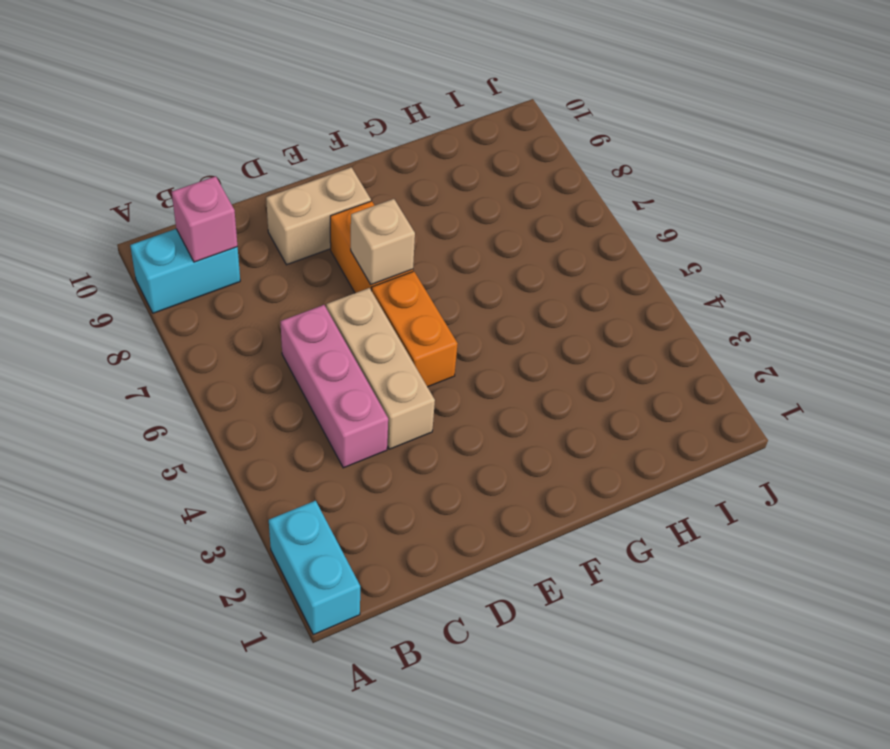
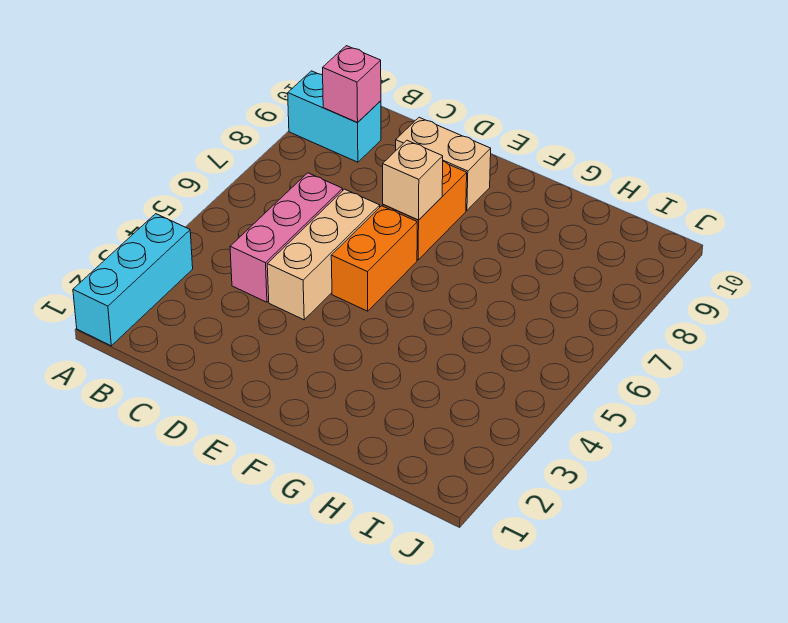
cyan 1x2 brick [269,501,360,635] -> cyan 1x3 brick [73,214,193,346]

